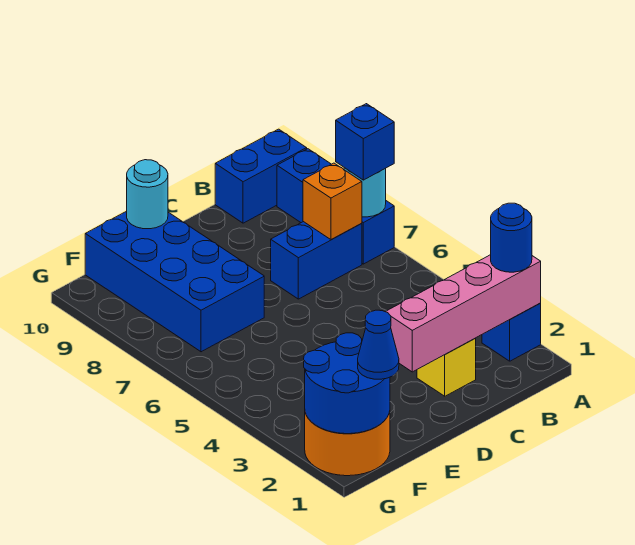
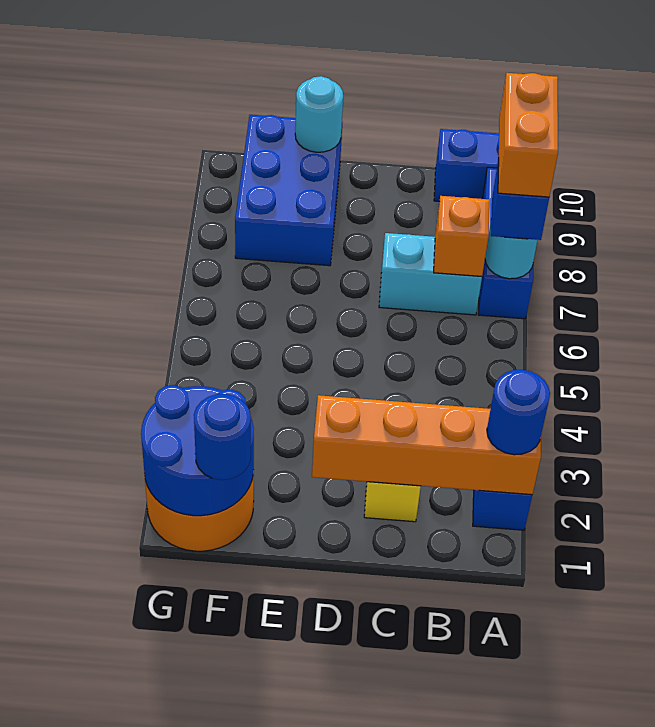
pink 1x4 brick [386,255,541,372] -> orange 1x4 brick [312,395,541,495]
none -> orange 1x2 brick [498,73,558,197]
blue 1x2 brick [271,222,362,299] -> cyan 1x2 brick [379,233,482,315]
blue 2x4 brick [85,211,264,352] -> blue 2x3 brick [235,115,342,266]
blue 1x1 cone [358,310,399,379] -> blue 1x1 round brick [194,394,251,480]

